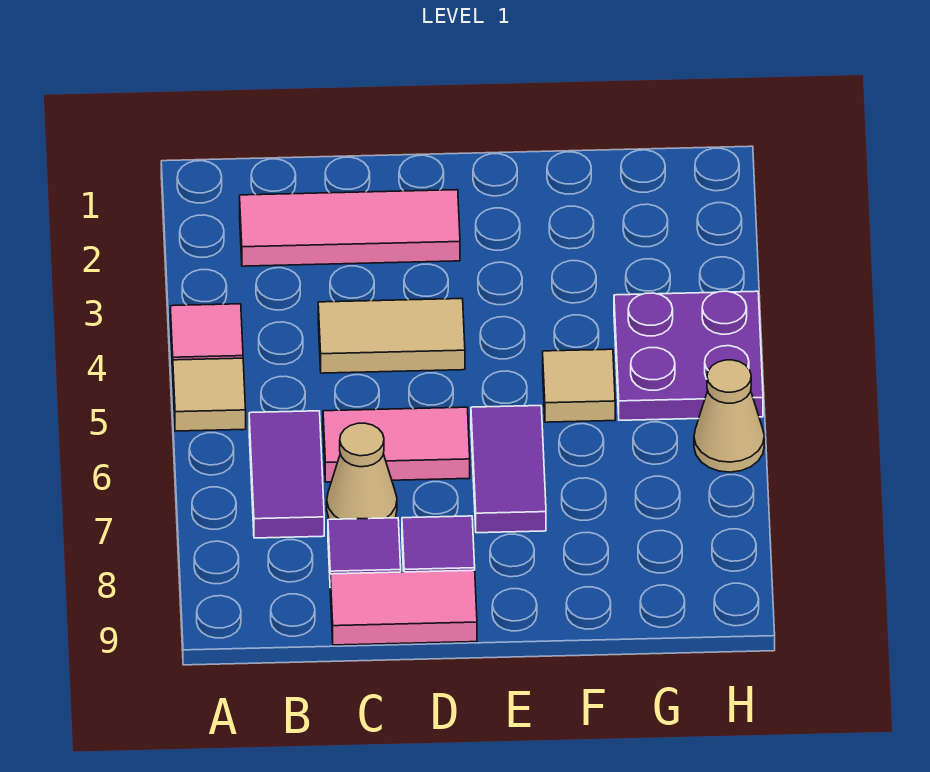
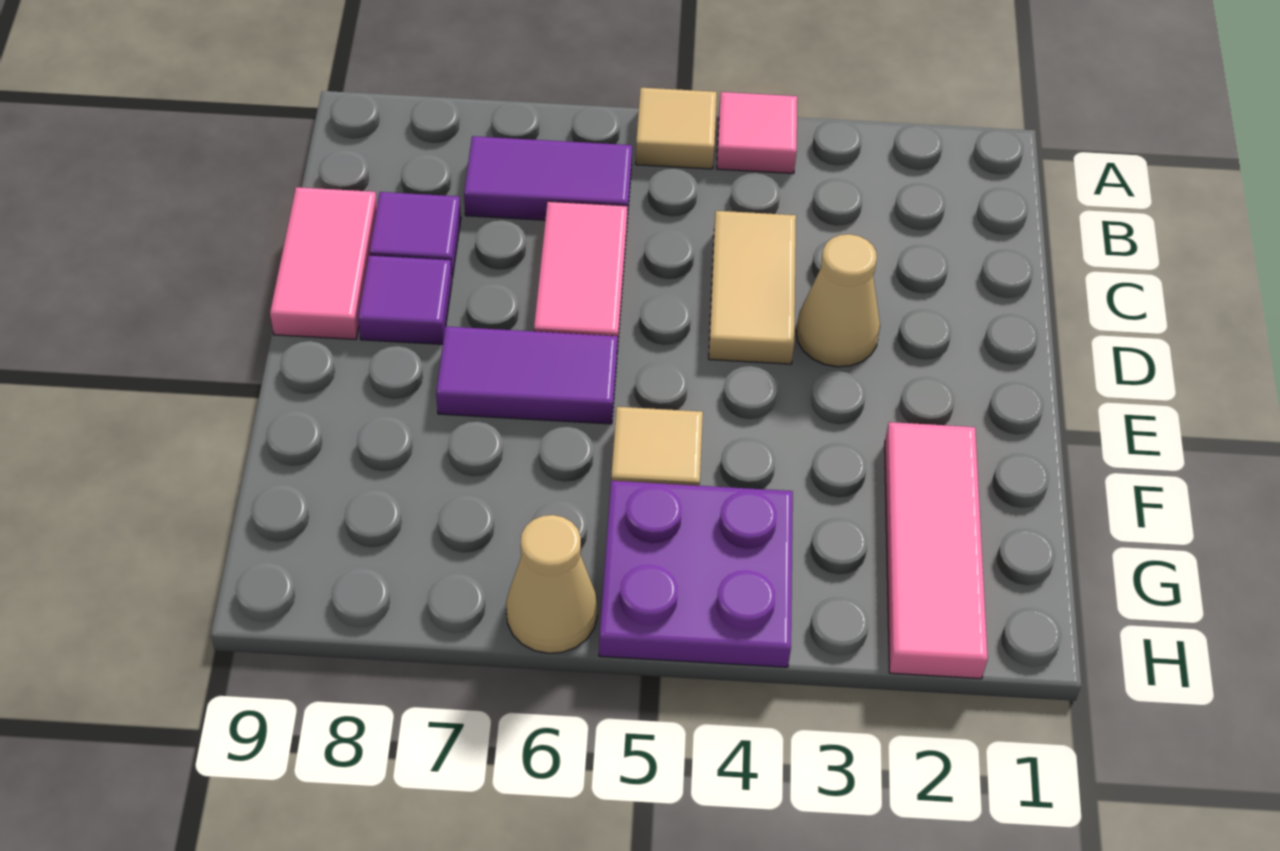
pink 1x3 tile [240,190,460,266] -> pink 1x3 tile moved to [885,422,988,679]
tan 1x1 cone [327,423,397,519] -> tan 1x1 cone moved to [796,234,880,367]

